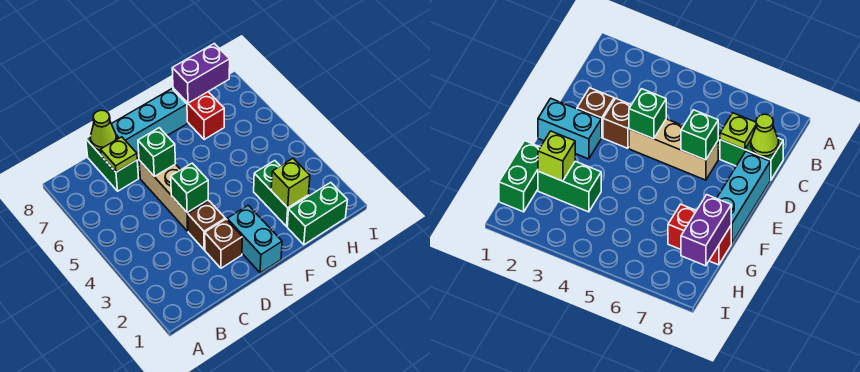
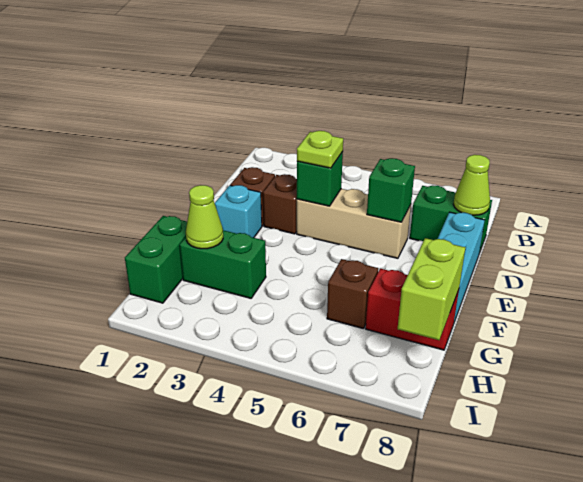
lime 1x1 plate [101,137,137,172] -> lime 1x1 plate moved to [297,131,343,168]
cyan 1x2 brick [227,205,282,273] -> cyan 1x1 brick [215,185,262,238]
lime 1x1 brick [271,158,310,208] -> lime 1x1 cone [186,185,223,249]
none -> brown 1x1 brick [327,259,378,329]
purple 1x2 brick [172,44,230,103] -> lime 1x2 brick [398,238,465,340]

